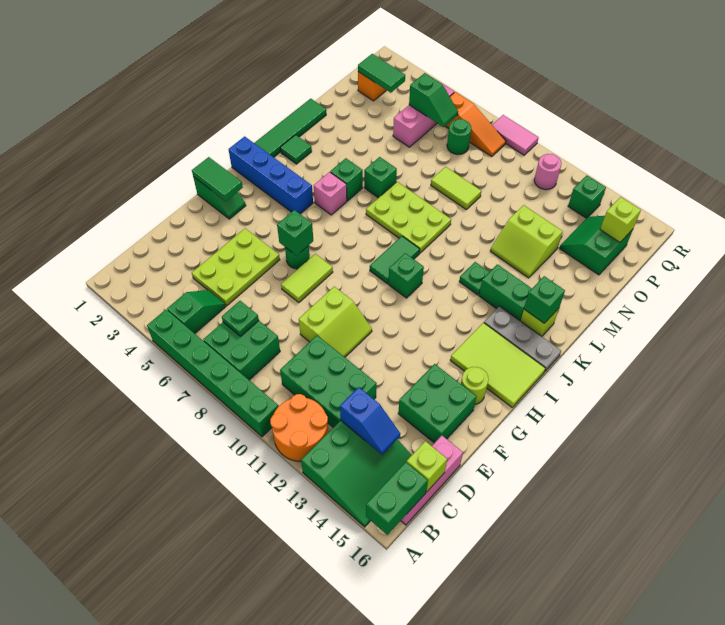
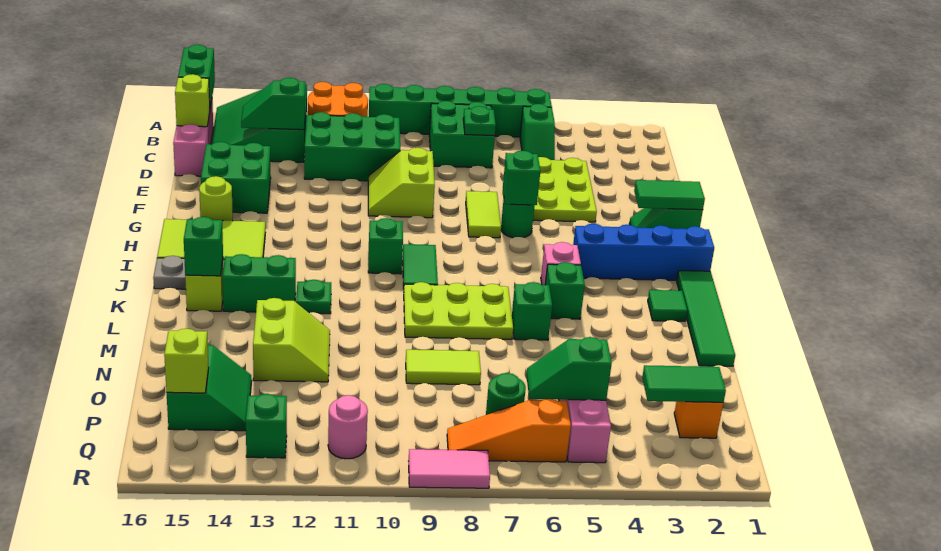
blue 1x2 slope [340,387,401,455] -> green 1x2 slope [241,78,305,130]
lime 2x2 slope [490,205,563,278] -> lime 2x2 slope turned to [253,298,330,382]

